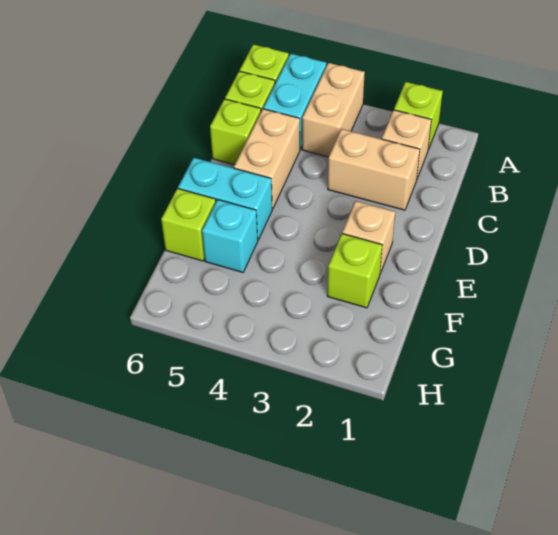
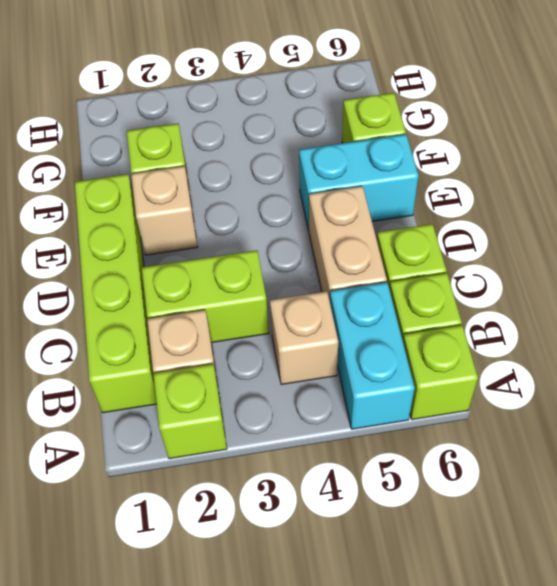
tan 1x2 brick [302,63,365,157] -> tan 1x1 brick [270,291,338,385]
none -> lime 1x4 brick [75,174,157,413]
tan 1x2 brick [328,129,420,210] -> lime 1x2 brick [142,250,269,343]
cyan 1x1 brick [202,200,258,272] -> none

